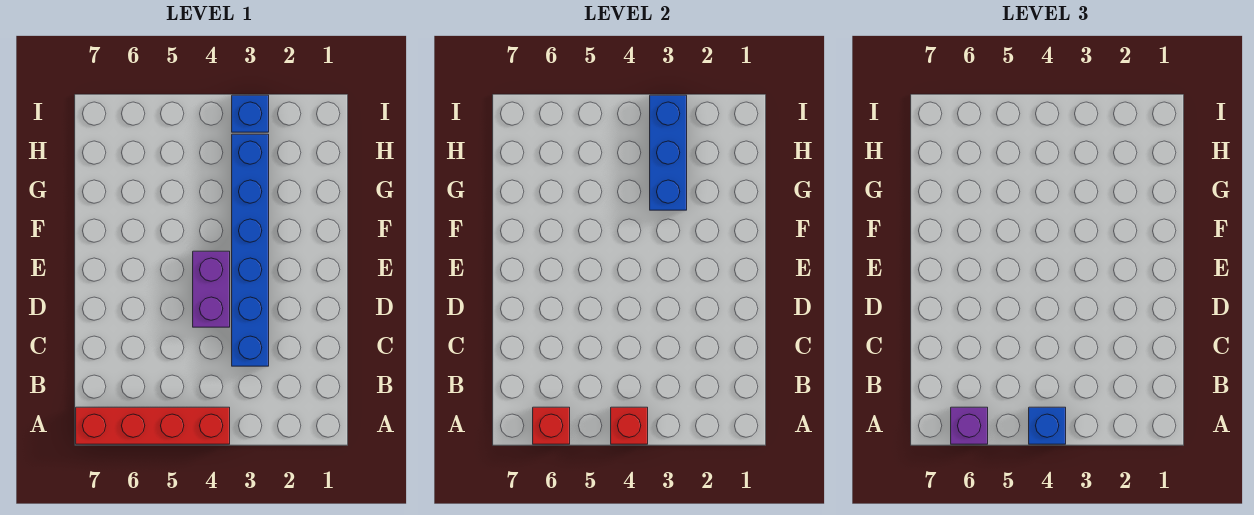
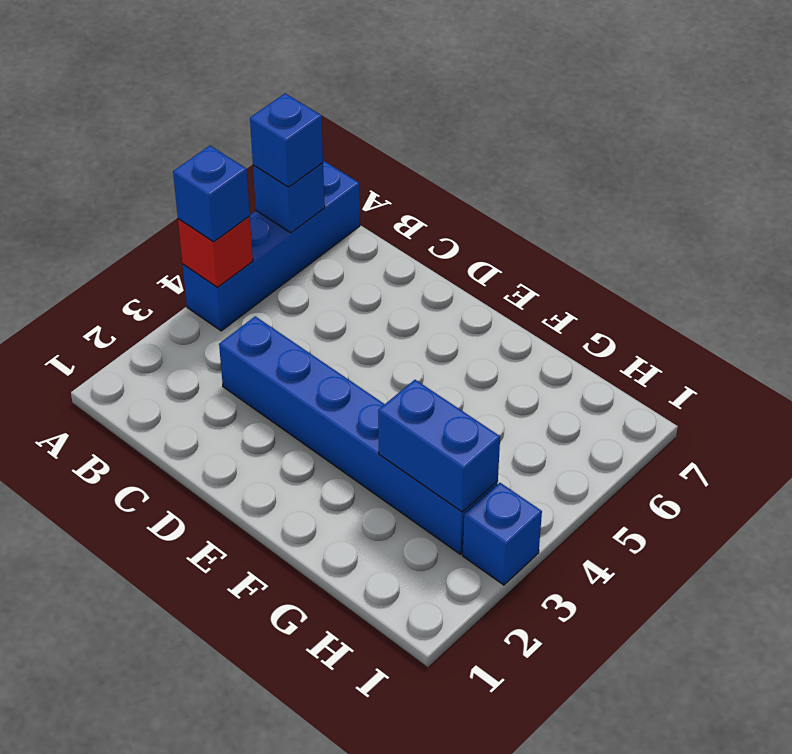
red 1x4 brick [76,407,230,444] -> blue 1x4 brick [183,161,360,331]
red 1x1 brick [533,407,570,444] -> blue 1x1 brick [253,163,325,233]
purple 1x1 brick [951,407,988,444] -> blue 1x1 brick [250,93,323,187]
purple 1x2 brick [193,251,230,327] -> none
blue 1x3 brick [650,95,687,210] -> blue 1x2 brick [378,380,500,512]

